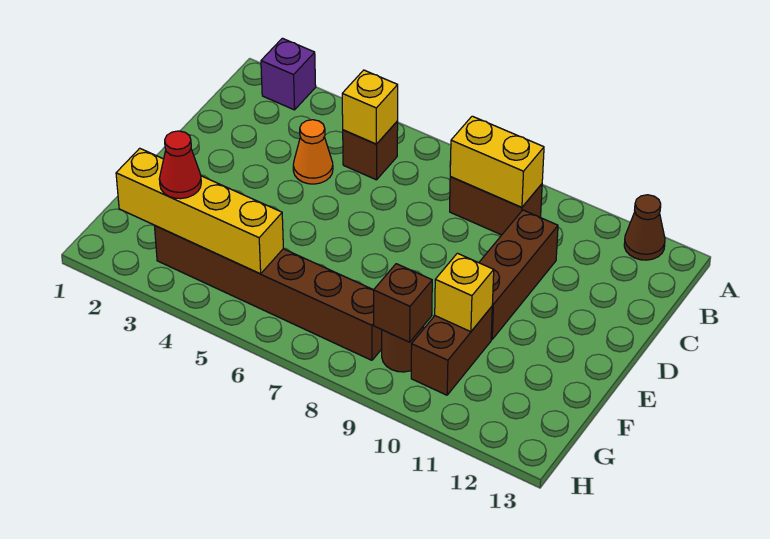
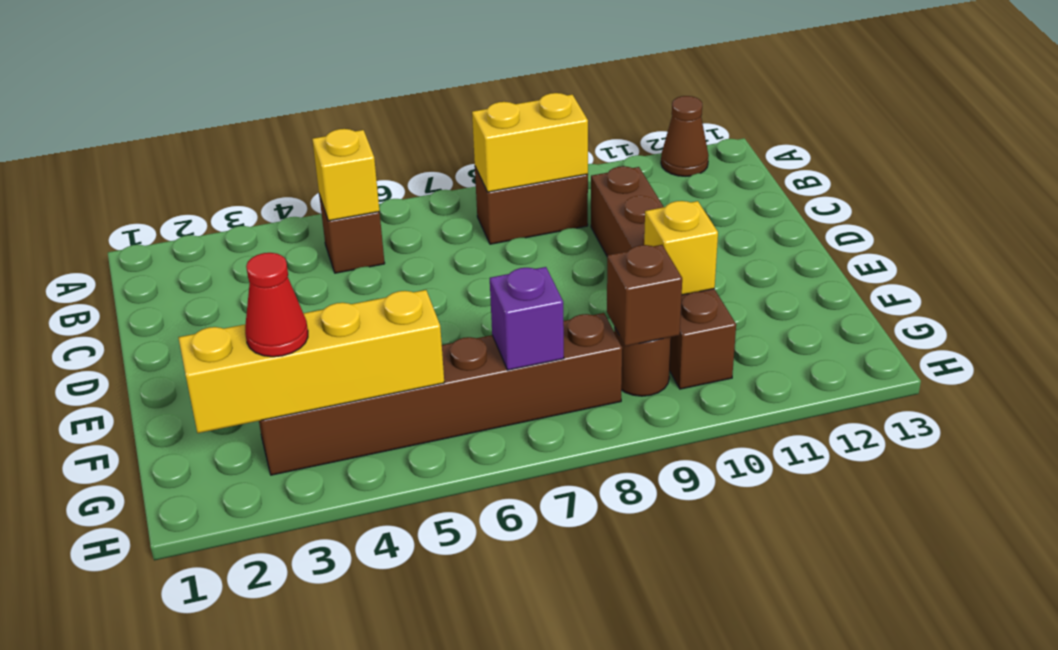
purple 1x1 brick [261,38,316,110] -> purple 1x1 brick moved to [490,267,564,370]
orange 1x1 cone [293,120,333,184] -> none

